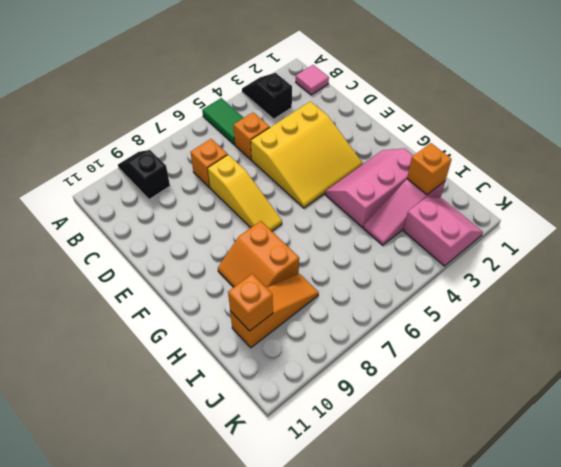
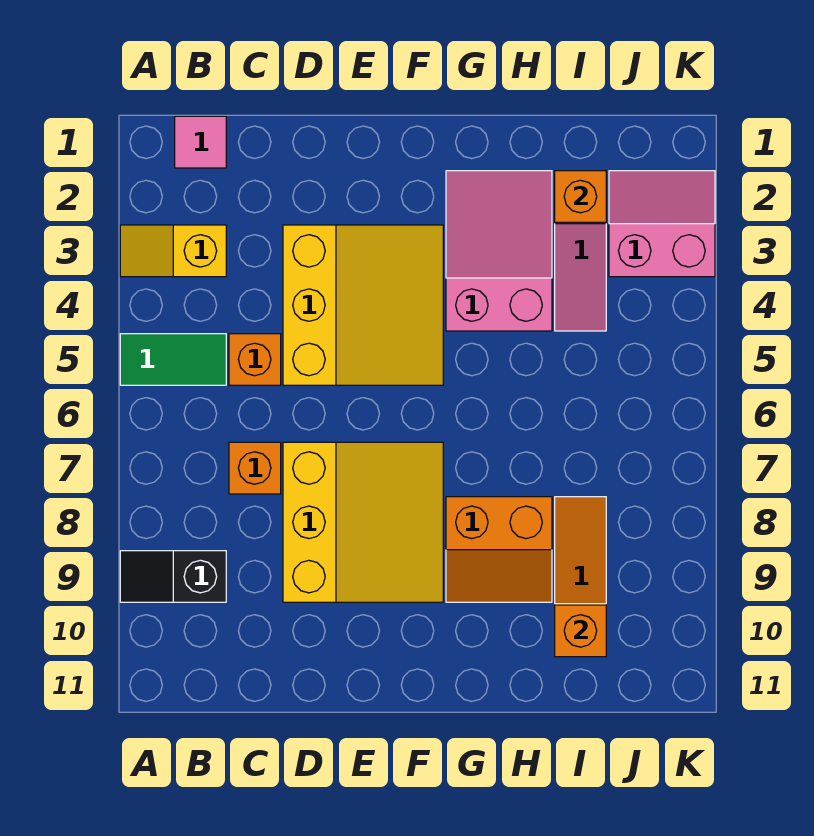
black 1x2 slope [242,73,292,119] -> yellow 1x2 slope [120,225,226,277]
yellow 1x3 slope [208,155,282,231] -> yellow 3x3 slope [283,442,443,602]
pink 2x3 slope [325,149,414,228] -> pink 2x3 slope turned to [446,171,552,331]

